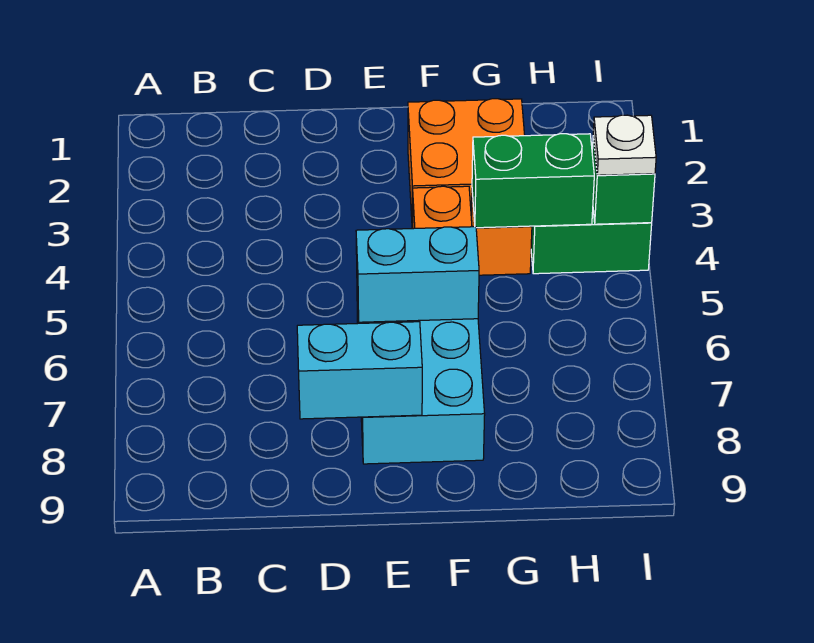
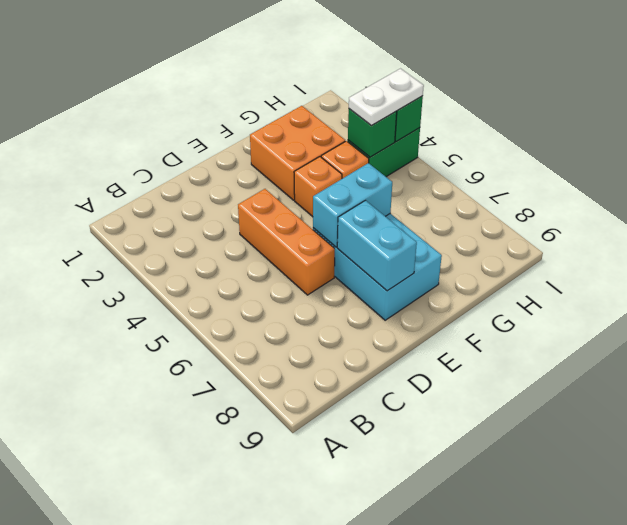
none -> orange 1x3 brick [238,189,335,295]
cyan 1x2 brick [297,322,422,419] -> cyan 1x2 brick turned to [337,201,417,291]
green 1x2 brick [472,134,594,228] -> green 1x1 brick [348,109,397,157]
white 1x1 plate [593,115,656,175] -> white 1x2 plate [349,69,424,126]

